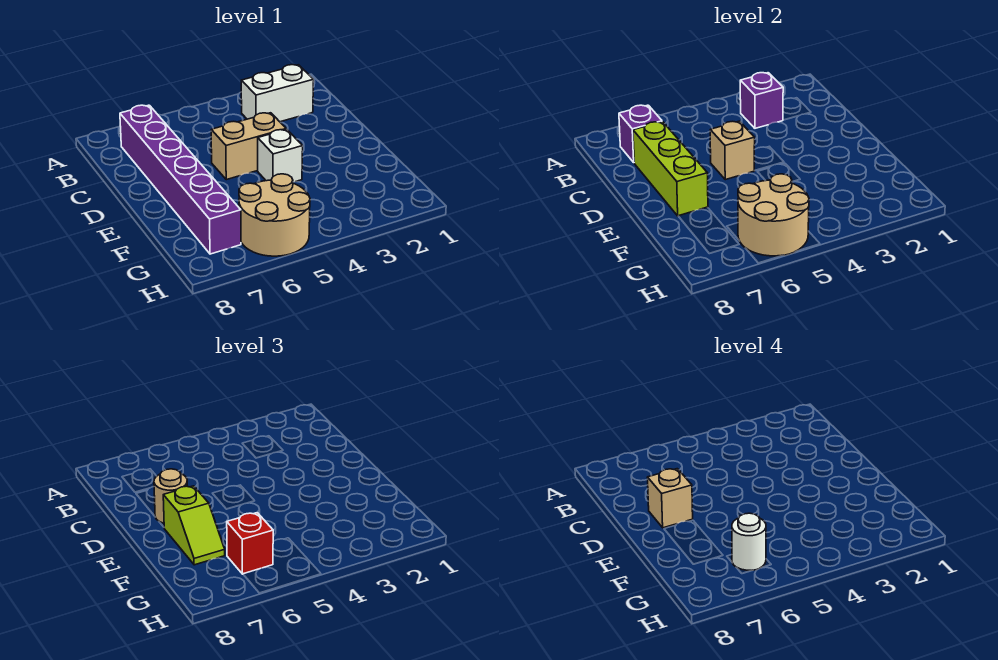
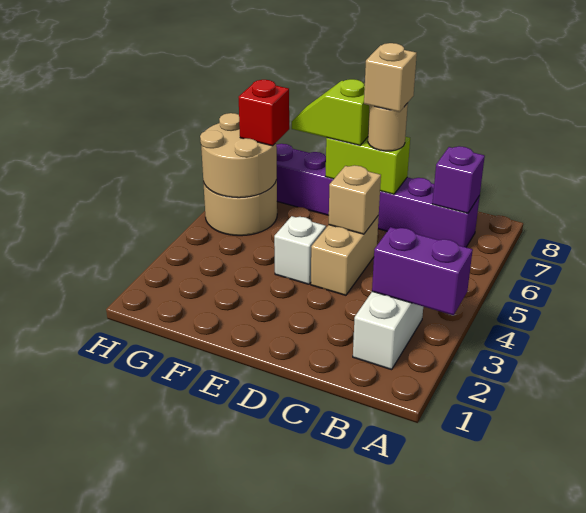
purple 1x1 brick [740,73,783,128] -> purple 1x2 brick [372,227,473,315]
lime 1x3 brick [633,122,708,216] -> lime 1x2 brick [326,137,410,194]
white 1x1 round brick [732,513,766,571] -> none

